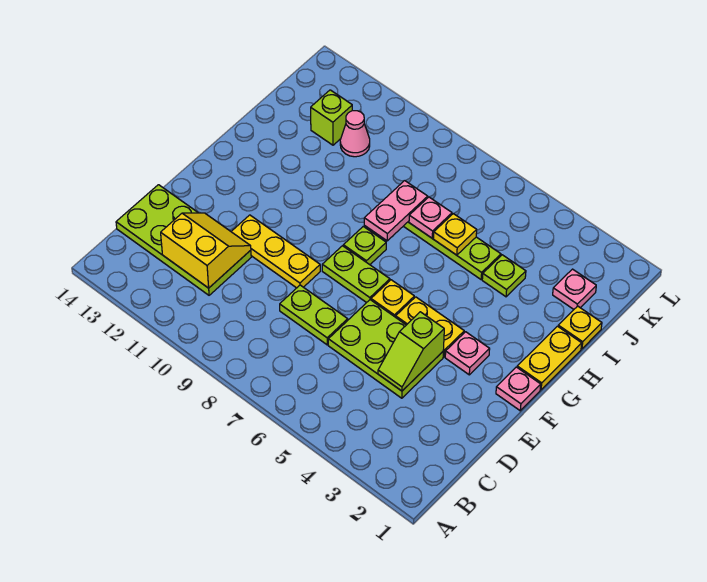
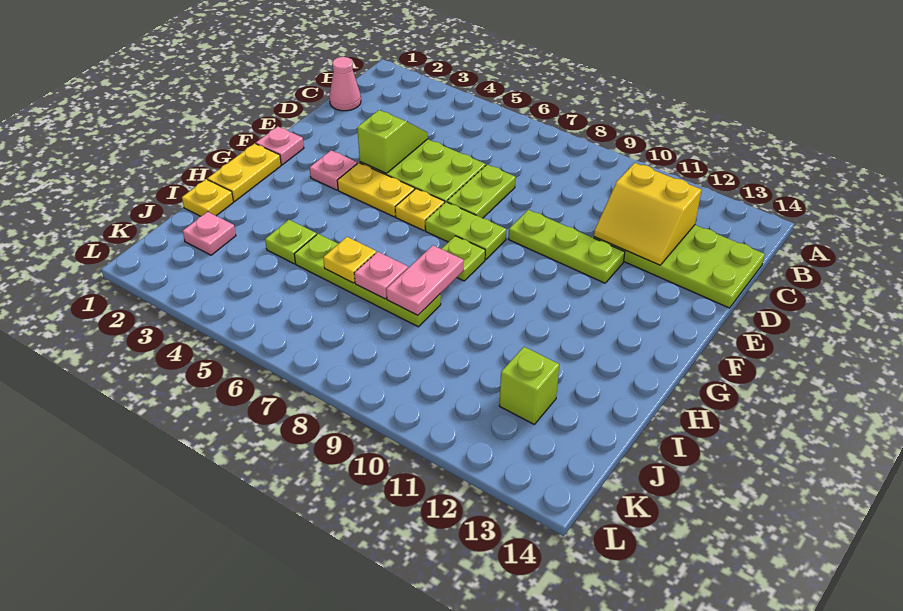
lime 1x2 plate [280,285,348,345] -> lime 1x2 plate turned to [447,165,516,218]
yellow 1x3 plate [231,215,320,288] -> lime 1x3 plate [508,210,625,283]
pink 1x1 cone [340,111,370,157] -> pink 1x1 cone moved to [329,57,361,111]

